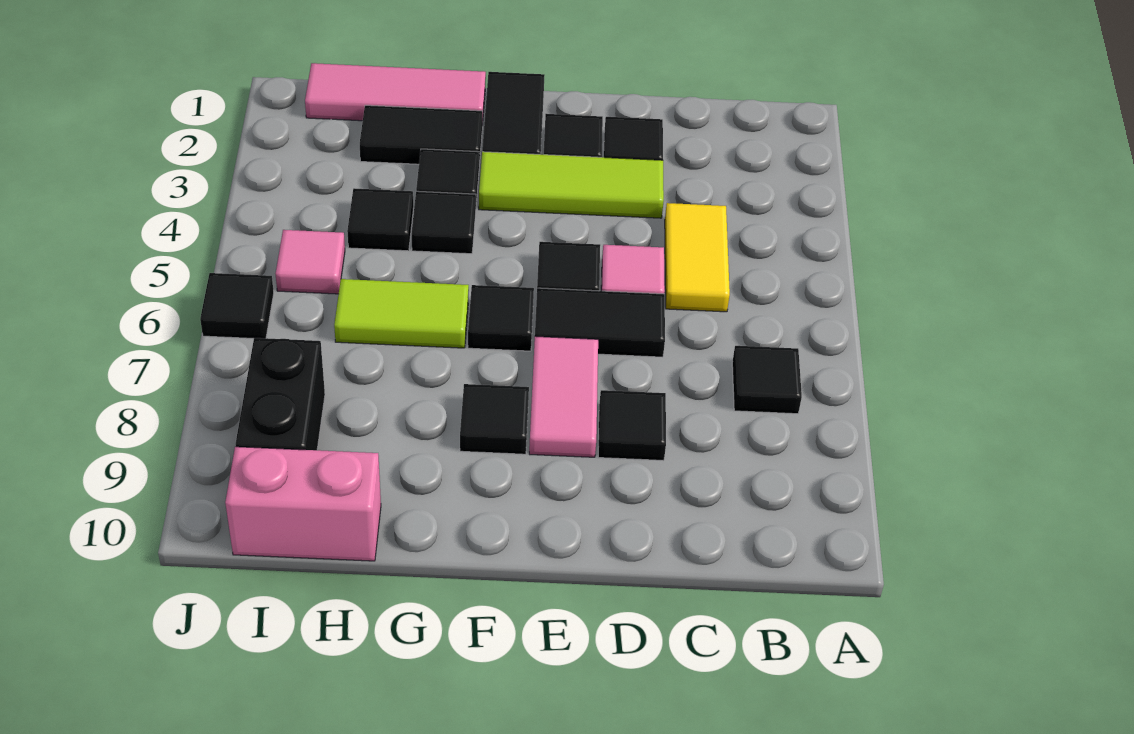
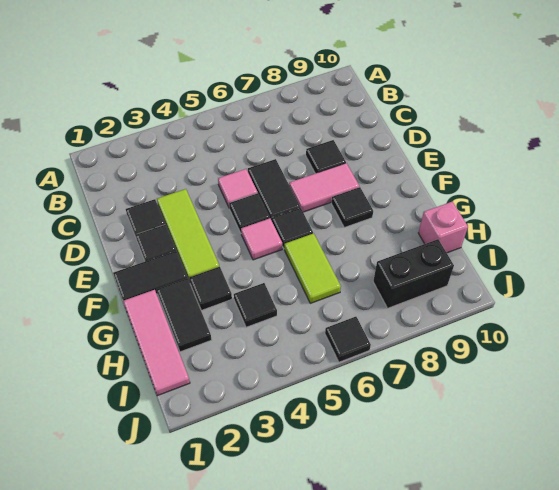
black 1x1 tile [732,346,802,414] -> none
yellow 1x2 tile [665,203,730,312] -> none
black 1x1 tile [412,191,476,254] -> none
pink 1x2 brick [225,447,381,561] -> pink 1x1 brick [418,202,468,253]
pink 1x1 tile [276,230,345,294] -> pink 1x1 tile moved to [241,218,282,260]

